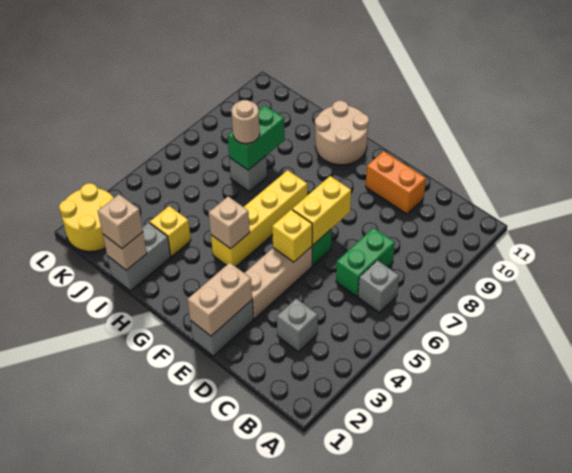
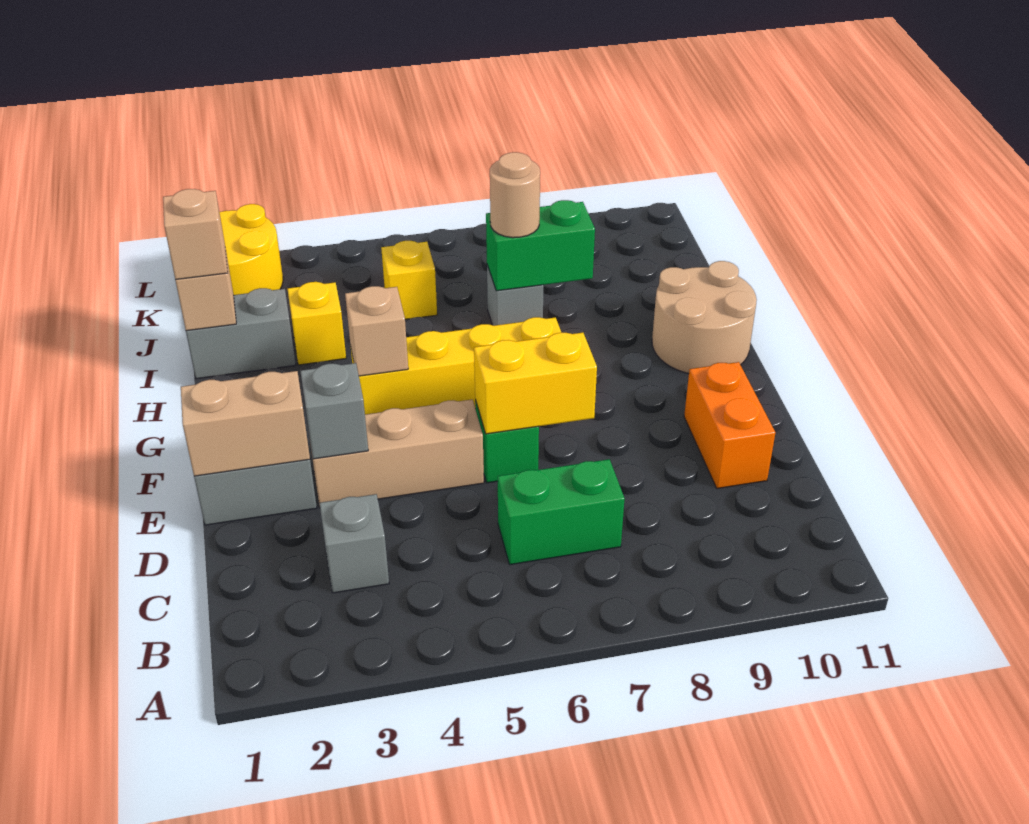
grey 1x1 brick [358,260,399,313] -> grey 1x1 brick moved to [300,363,368,459]
yellow 1x1 brick [272,209,312,262] -> yellow 1x1 brick moved to [381,241,437,319]

